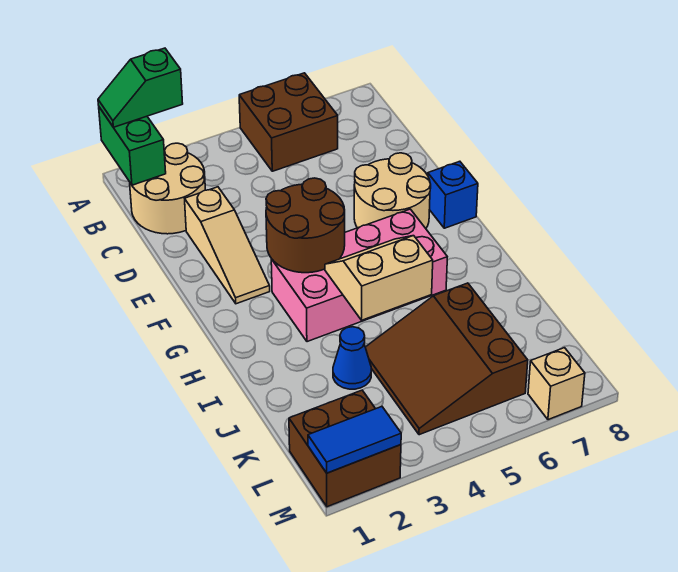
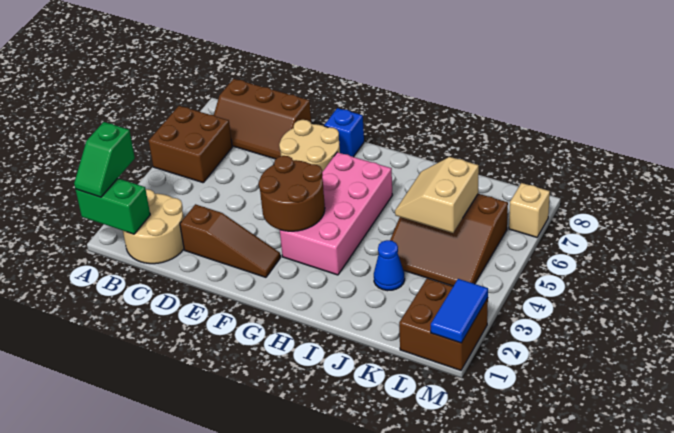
none -> brown 2x3 slope [214,79,311,159]
tan 1x3 slope [185,187,270,304] -> brown 1x3 slope [180,204,280,277]
tan 2x2 slope [325,236,433,320] -> tan 2x2 slope moved to [395,157,479,233]

